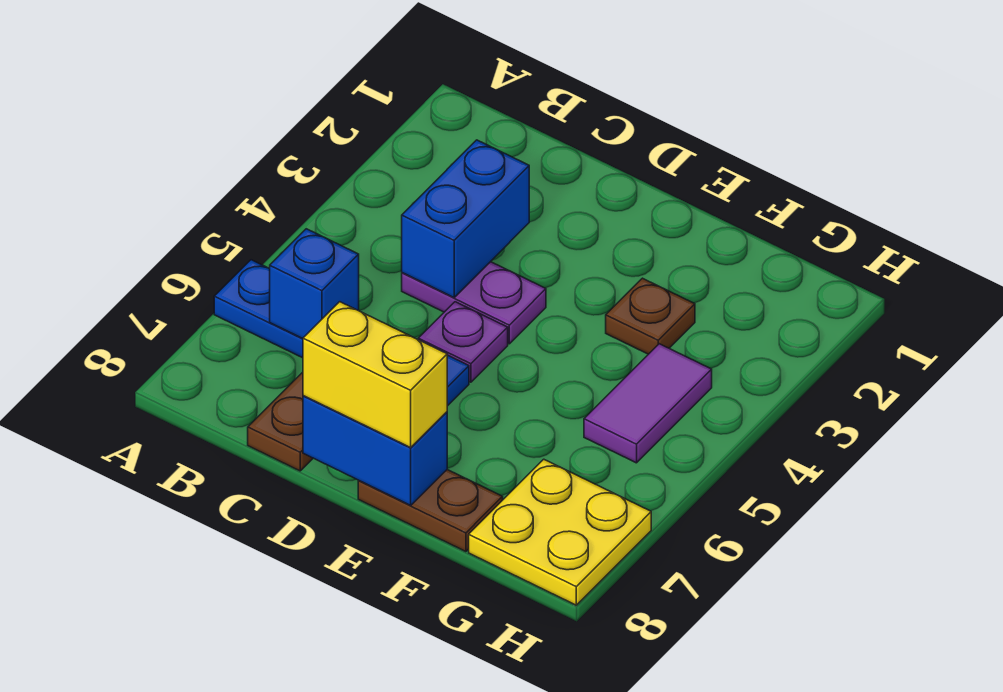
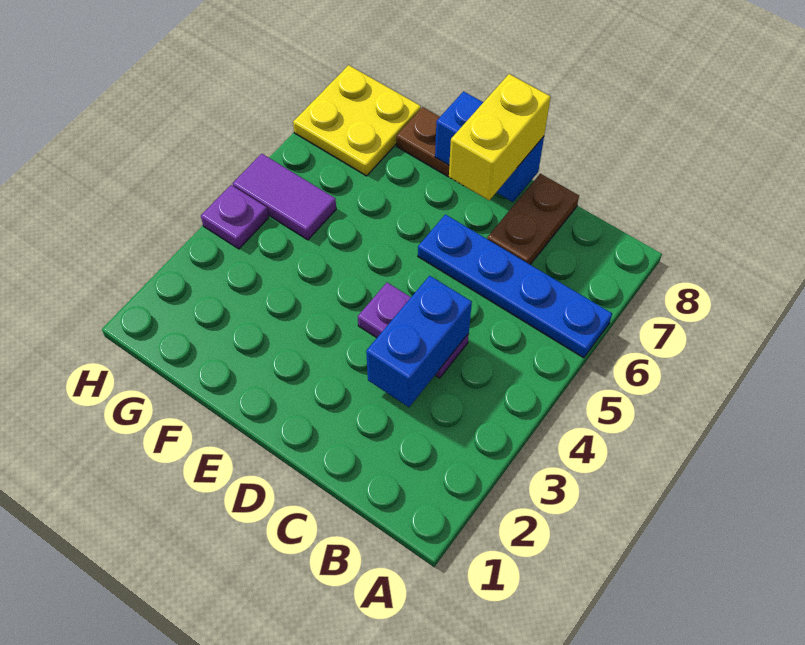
blue 1x1 brick [270,229,359,339] -> none
purple 1x1 plate [418,302,508,382] -> purple 1x1 plate moved to [201,185,268,249]
yellow 1x2 brick [303,302,447,448] -> yellow 1x2 brick turned to [449,74,551,200]
brown 1x1 plate [606,278,695,354] -> none
purple 1x2 tile [584,344,712,463] -> purple 1x2 tile turned to [233,154,336,240]

